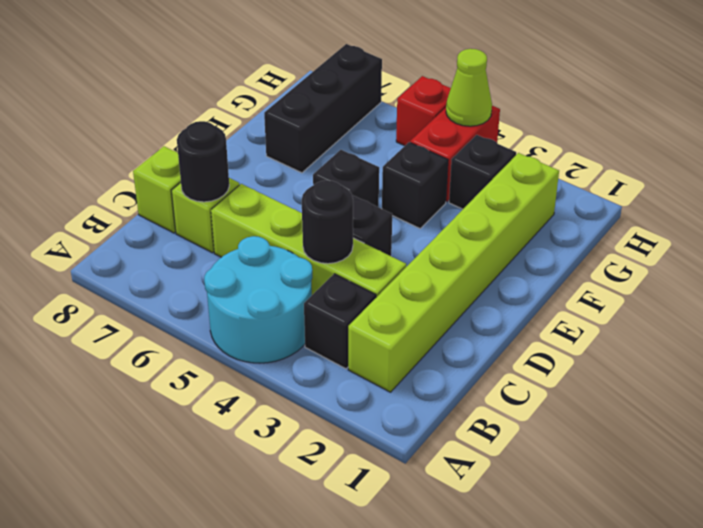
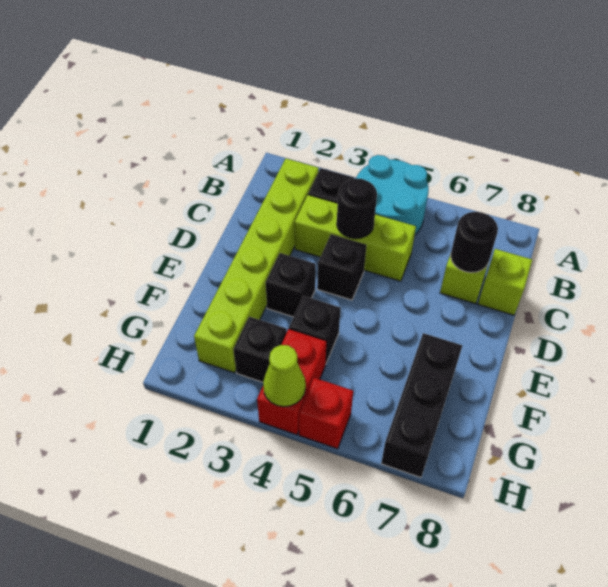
lime 1x4 brick [211,184,406,297] -> lime 1x3 brick [295,195,416,281]
black 1x1 brick [313,150,379,207] -> black 1x1 brick moved to [265,253,316,317]

